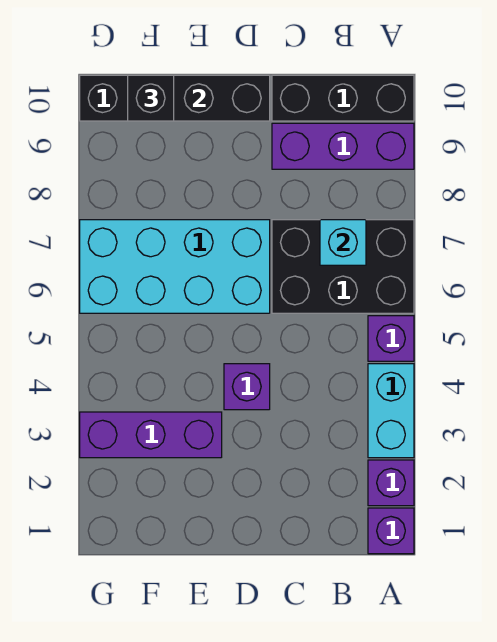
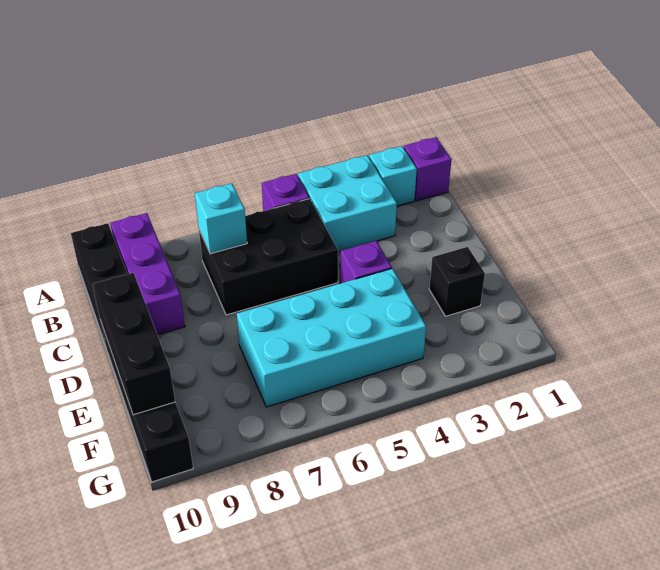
purple 1x1 brick [368,460,414,506] -> cyan 1x1 brick [369,146,417,206]
cyan 1x2 brick [368,364,414,458] -> cyan 2x2 brick [298,155,397,252]
black 2x3 brick [272,220,414,313] -> black 2x3 brick turned to [199,199,338,315]
cyan 2x4 brick [80,220,270,313] -> cyan 2x4 brick turned to [237,269,426,407]
purple 1x3 brick [80,412,222,458] -> none
black 1x1 brick [128,75,174,121] -> black 1x1 brick moved to [429,247,485,316]

